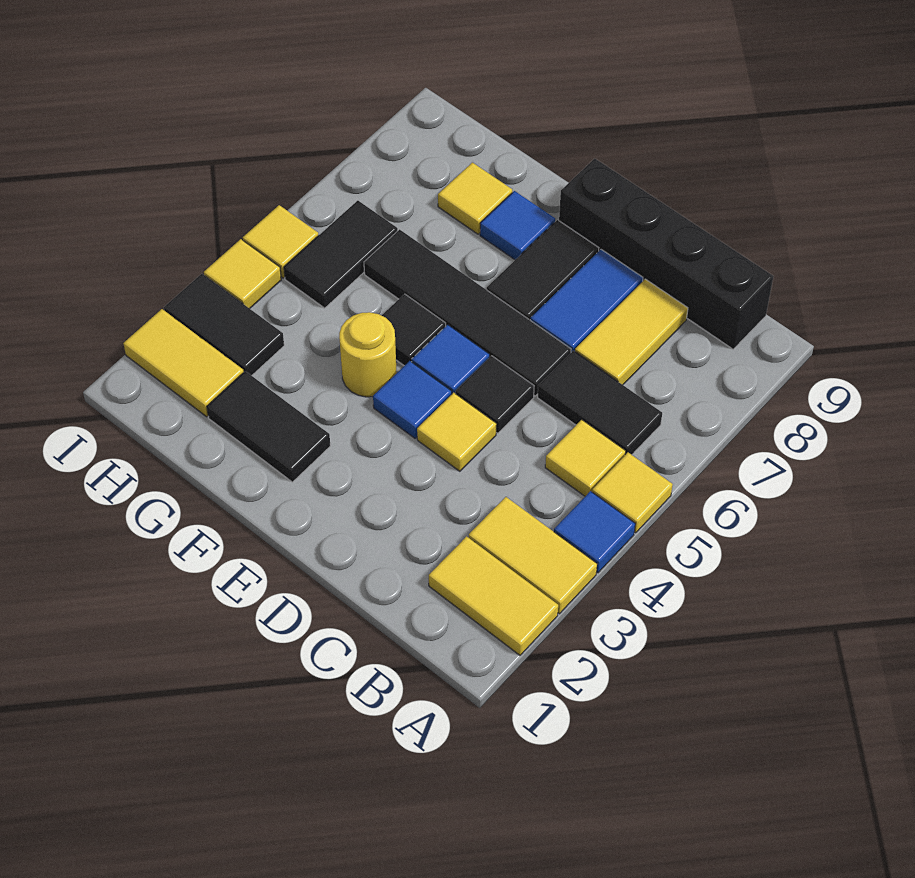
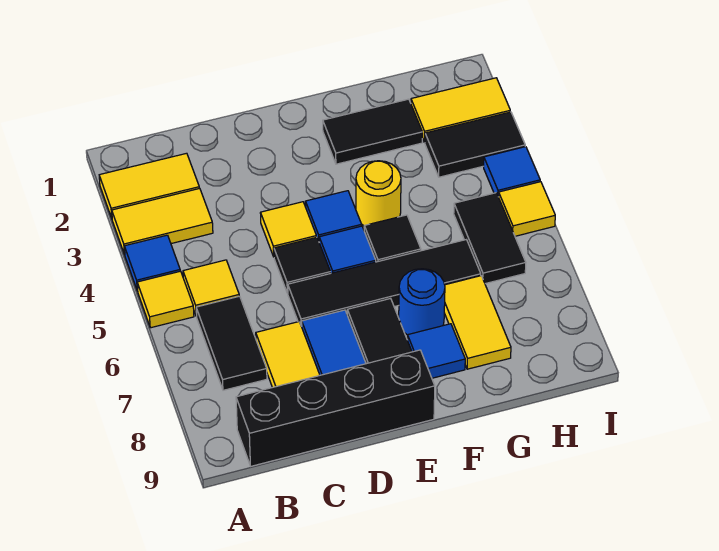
black 1x2 tile [538,351,662,455] -> black 1x2 tile turned to [196,296,267,390]
none -> blue 1x1 round brick [399,269,445,335]
yellow 1x1 tile [438,163,512,234] -> yellow 1x2 tile [444,276,511,369]
yellow 1x1 tile [204,239,281,309] -> blue 1x1 tile [484,147,540,197]

